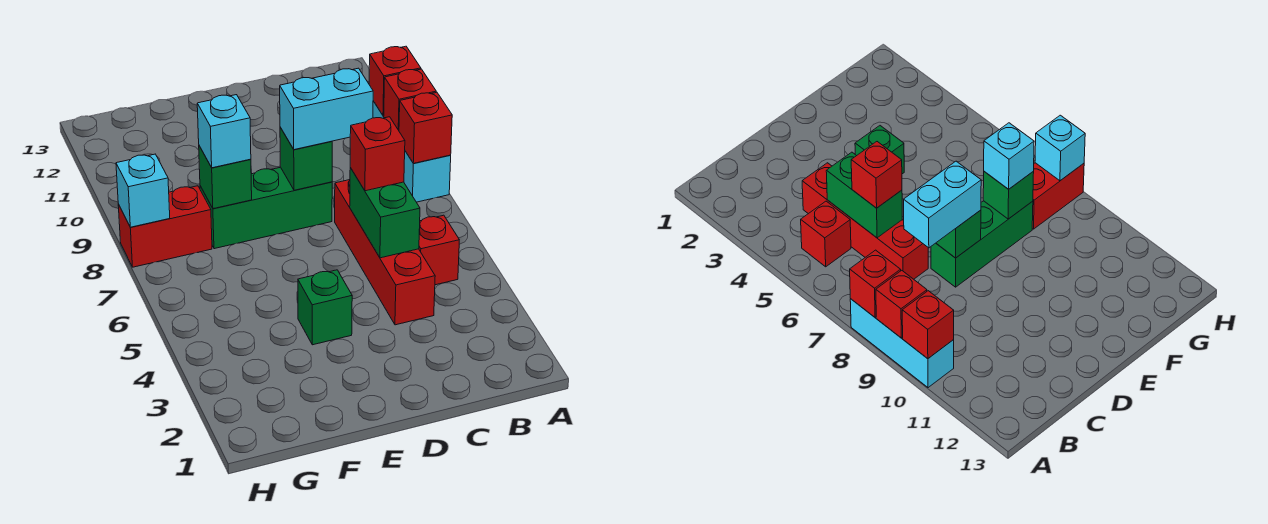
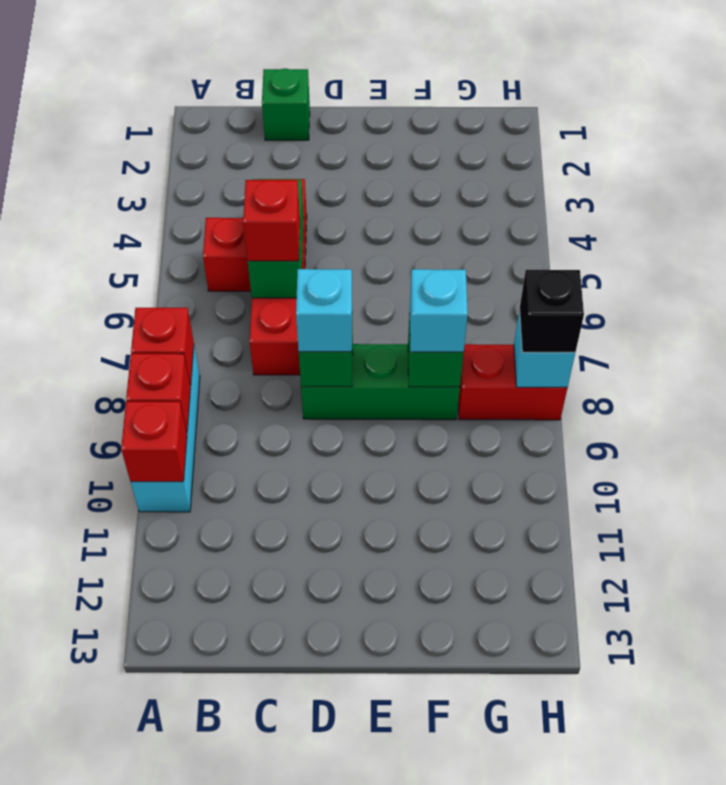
cyan 1x2 brick [280,68,373,150] -> cyan 1x1 brick [296,269,352,352]
green 1x1 brick [298,270,352,345] -> green 1x1 brick moved to [262,68,310,140]
none -> black 1x1 brick [520,270,584,352]

